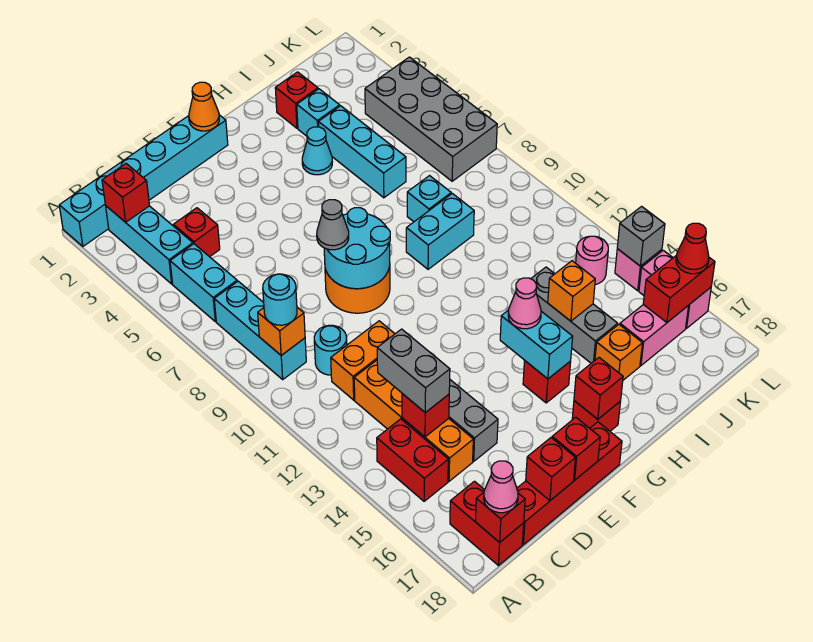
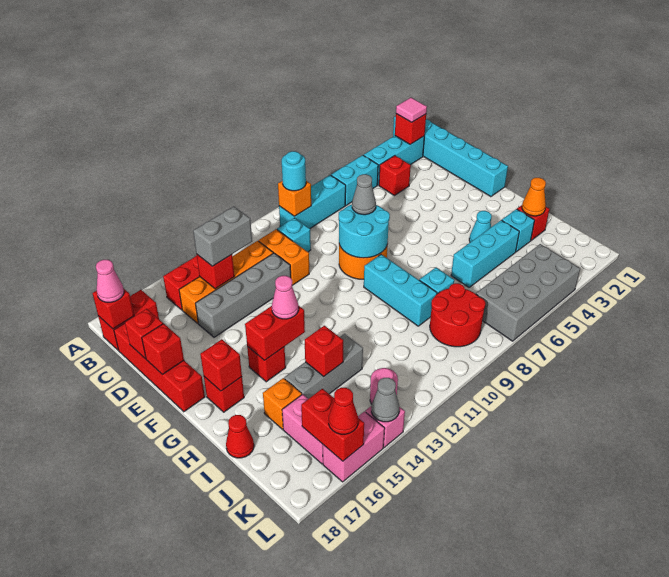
none -> pink 1x1 tile [396,98,427,122]
cyan 1x1 round brick [314,325,347,375] -> cyan 1x1 brick [277,218,311,252]
orange 1x1 cone [189,82,219,131] -> orange 1x1 cone moved to [522,178,546,216]
cyan 1x2 brick [500,311,573,379] -> red 1x2 brick [245,305,305,360]
cyan 1x2 brick [406,193,474,269] -> cyan 1x3 brick [364,254,437,326]
orange 1x1 brick [548,261,595,321] -> red 1x1 brick [305,326,343,376]
none -> red 1x1 cone [226,415,254,458]
none -> red 2x2 round brick [430,283,485,347]
grey 1x1 brick [617,206,665,266] -> grey 1x1 cone [371,378,399,422]

